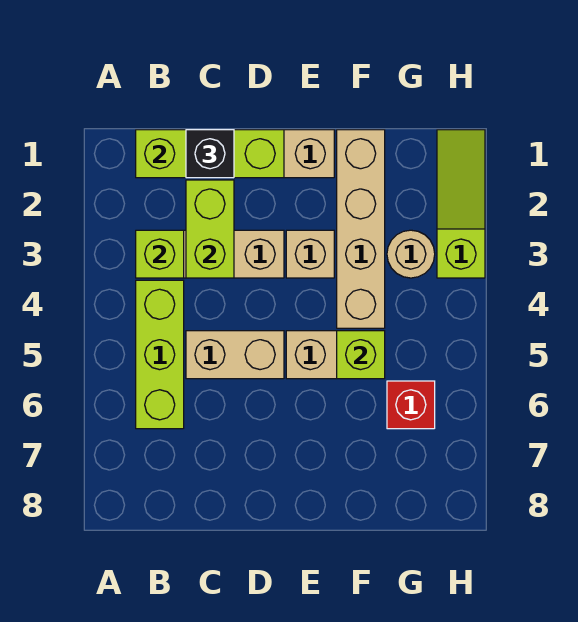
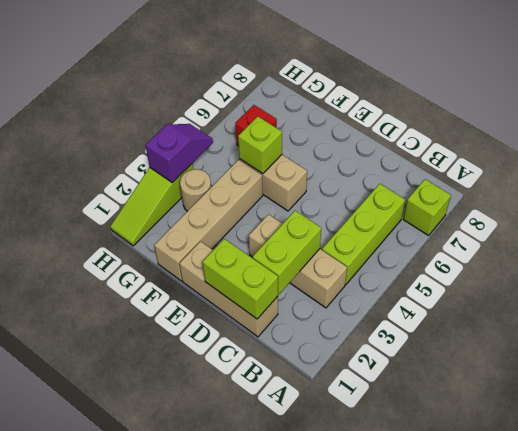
lime 1x3 brick [136,130,284,178] -> lime 1x2 brick [203,239,278,319]
lime 1x1 brick [136,230,184,278] -> lime 1x1 brick moved to [403,179,451,236]
black 1x1 brick [186,130,234,178] -> none
tan 1x2 brick [186,331,284,379] -> none
tan 1x1 brick [286,230,334,278] -> none
none -> purple 1x2 slope [145,124,213,183]

